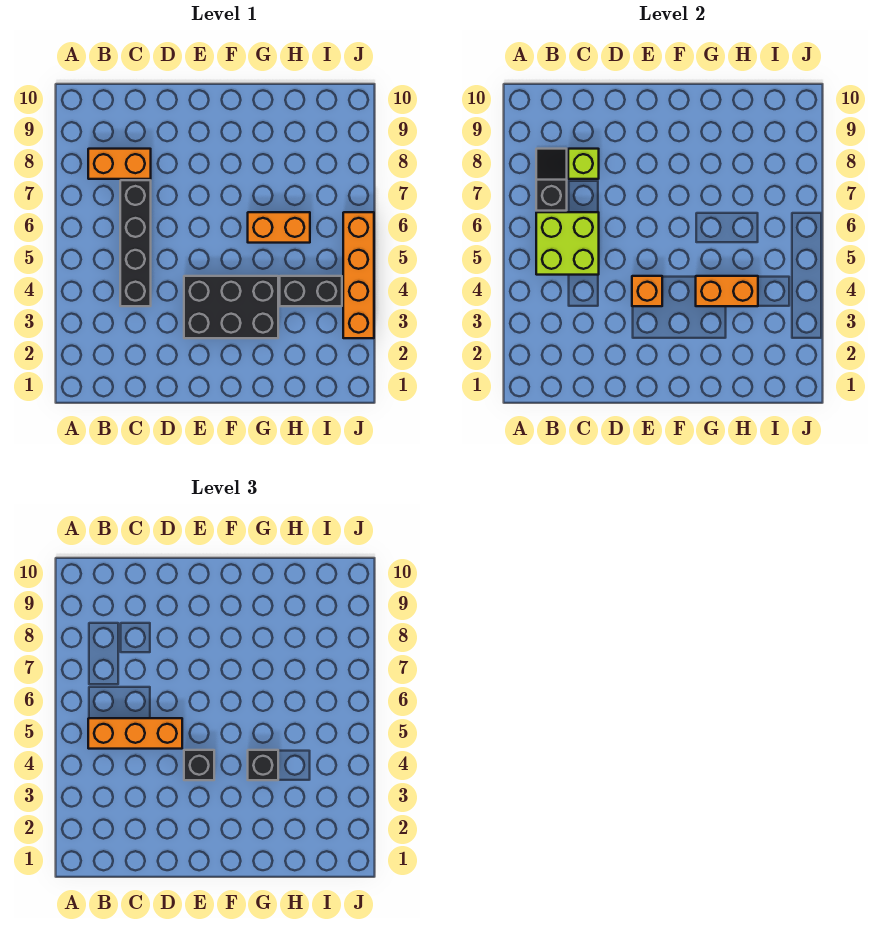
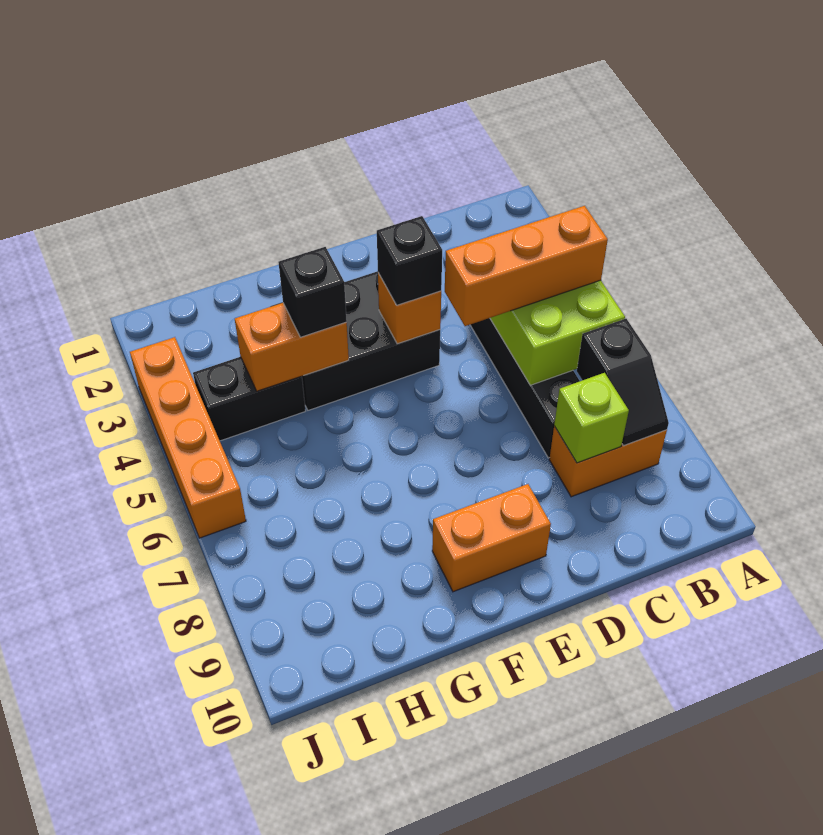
orange 1x2 brick [248,212,310,243] -> orange 1x2 brick moved to [432,484,551,592]

